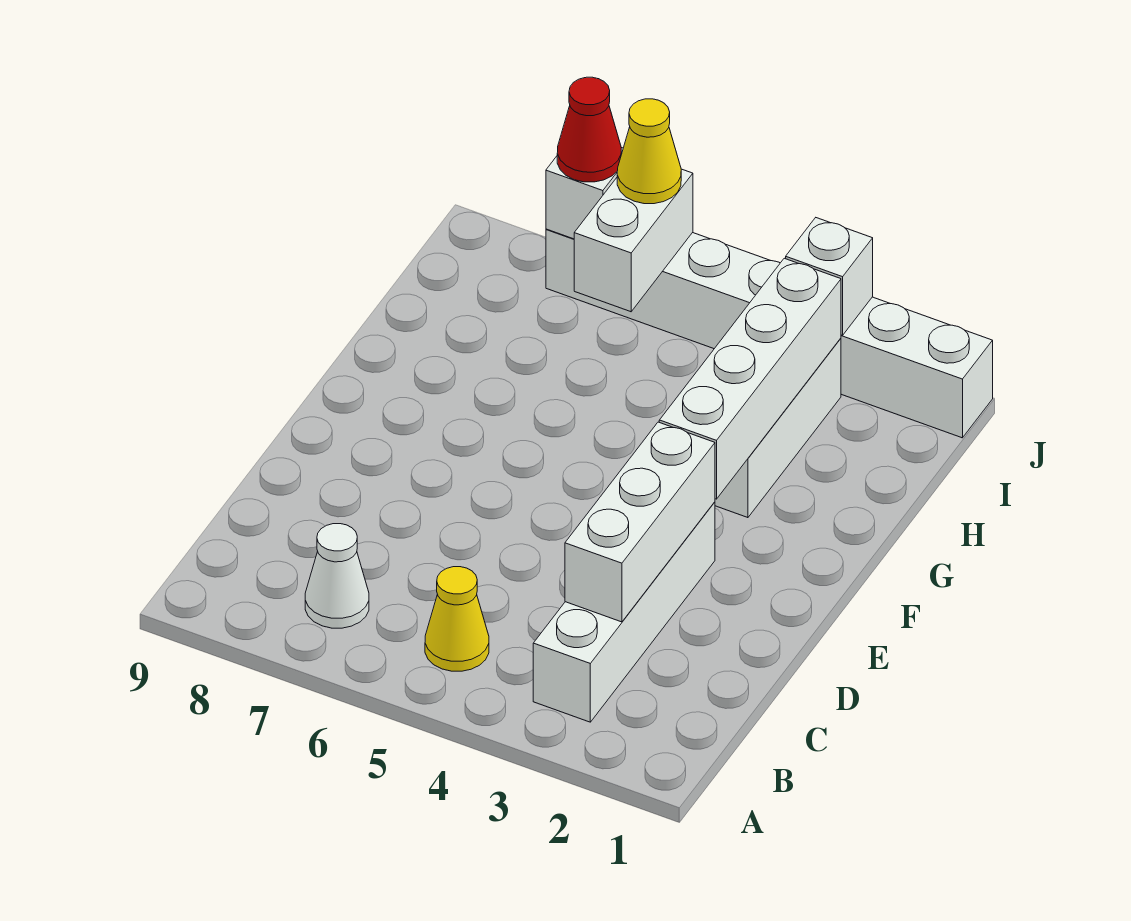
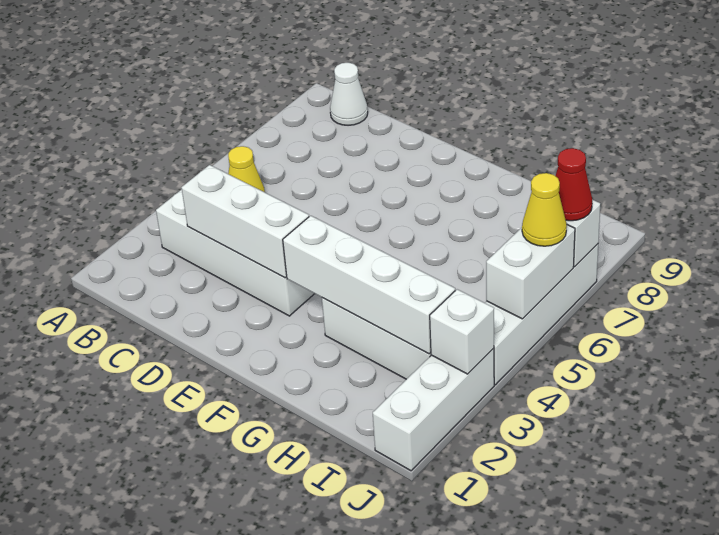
white 1x1 cone [305,524,369,628] -> white 1x1 cone moved to [330,63,368,125]
white 1x2 brick [574,169,693,312] -> white 1x2 brick turned to [486,225,575,319]

